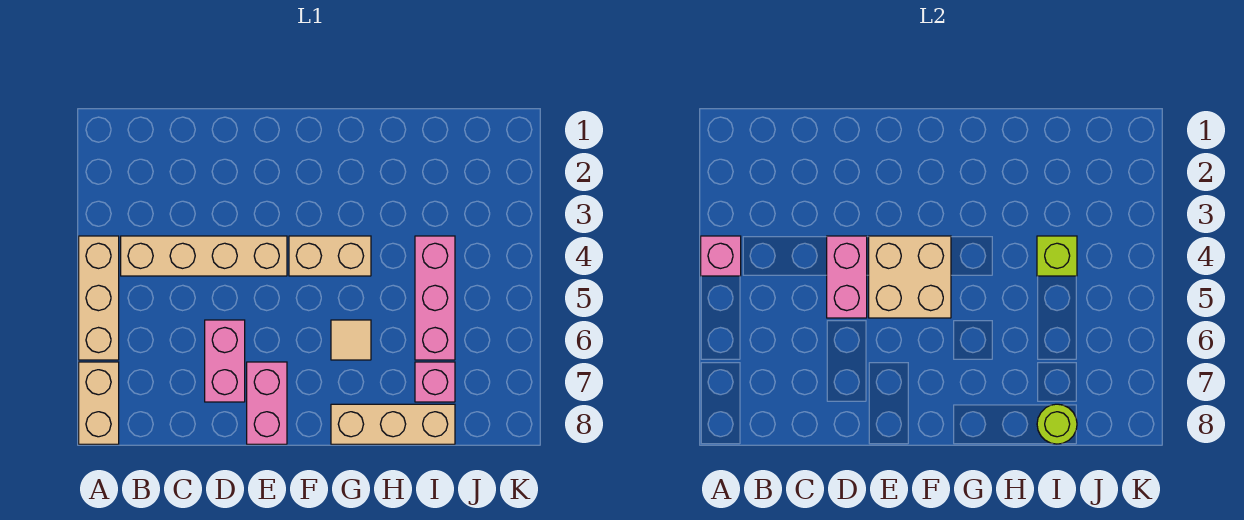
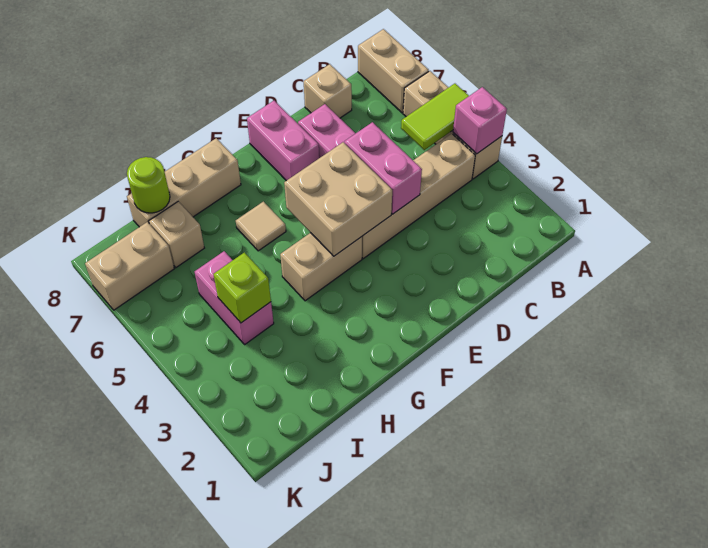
none -> lime 1x2 tile [401,84,469,150]
none -> tan 1x1 brick [304,64,352,118]
pink 1x3 brick [415,236,455,360] -> pink 1x2 brick [195,251,274,344]
pink 1x1 brick [415,362,455,402] -> tan 1x1 brick [149,201,204,268]
none -> tan 1x2 brick [85,222,174,310]

